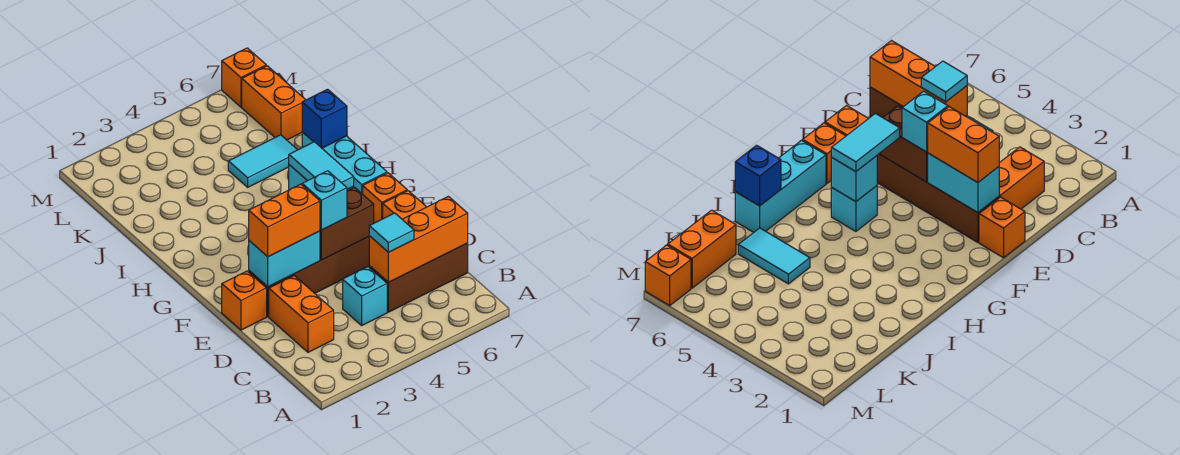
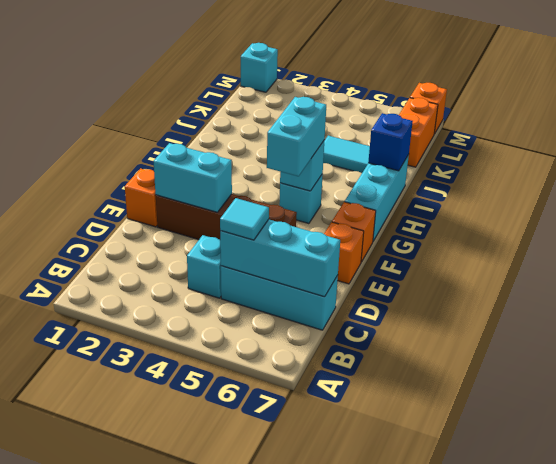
orange 1x2 brick [269,276,334,352] -> none
brown 1x3 brick [369,243,468,312] -> cyan 1x3 brick [221,266,338,330]
orange 1x3 brick [369,196,468,282] -> cyan 1x3 brick [220,219,340,297]
orange 1x2 brick [249,184,320,257] -> none
brown 1x2 brick [320,188,374,260] -> none
cyan 1x1 brick [302,171,347,230] -> cyan 1x1 brick moved to [241,43,278,92]
cyan 1x2 tile [289,142,354,189] -> cyan 1x2 brick [267,97,326,176]

